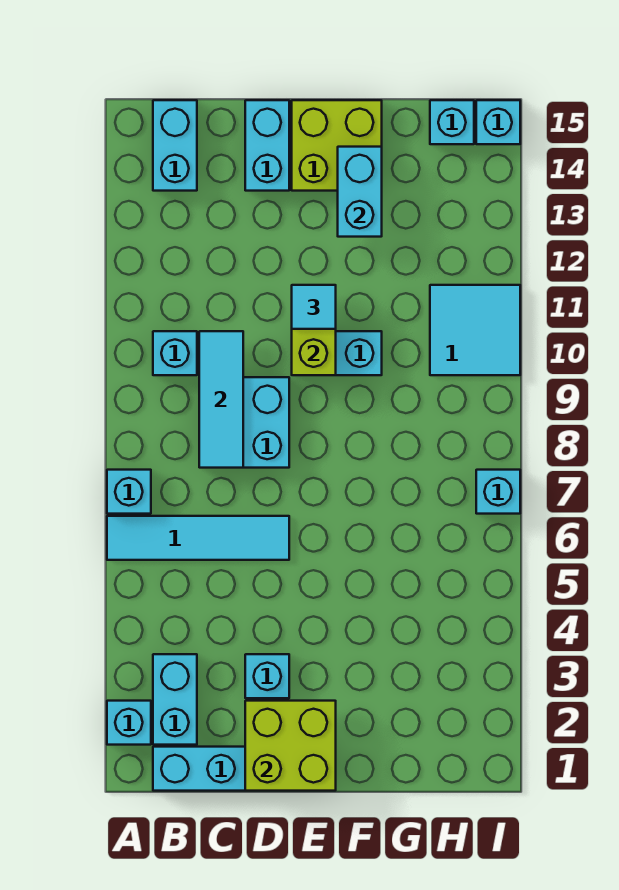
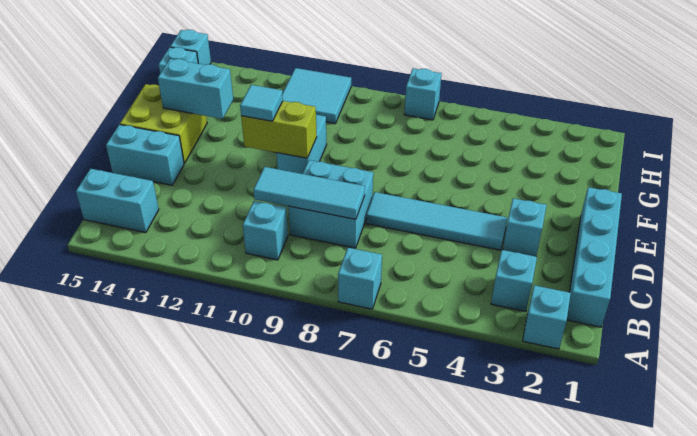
cyan 1x4 tile [107,516,289,560] -> cyan 1x4 tile turned to [366,192,507,250]
cyan 1x2 brick [153,654,197,745] -> cyan 1x1 brick [491,250,537,312]
lime 2x2 brick [245,701,336,791] -> none

